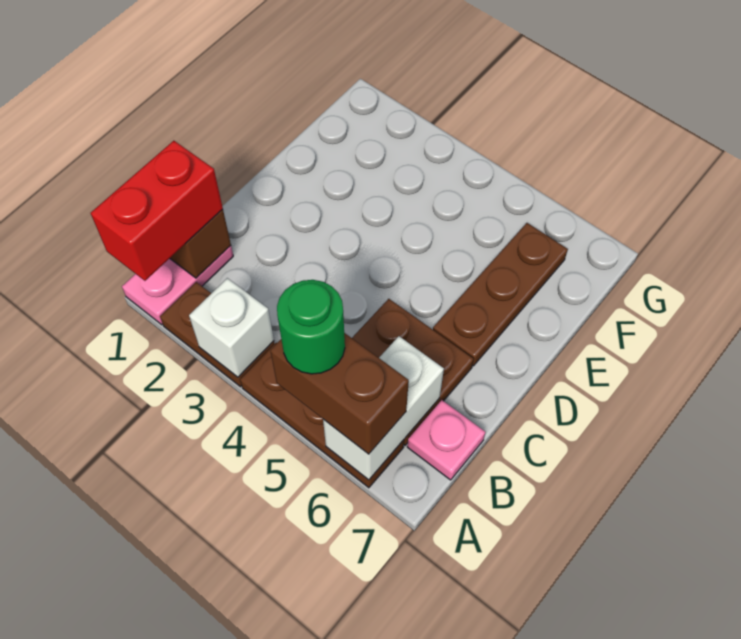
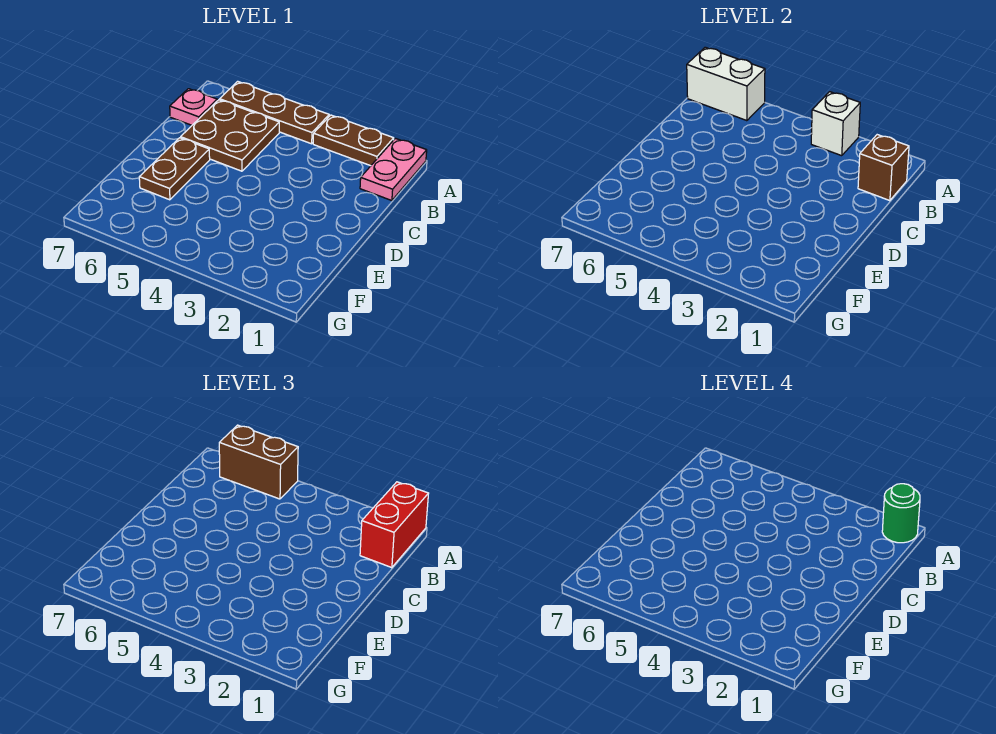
green 1x1 round brick [277,280,345,374] -> green 1x1 round brick moved to [882,484,920,543]
white 1x2 brick [323,336,444,480] -> white 1x2 brick turned to [687,47,765,121]
brown 1x3 plate [433,223,568,366] -> brown 1x2 plate [139,138,210,200]

